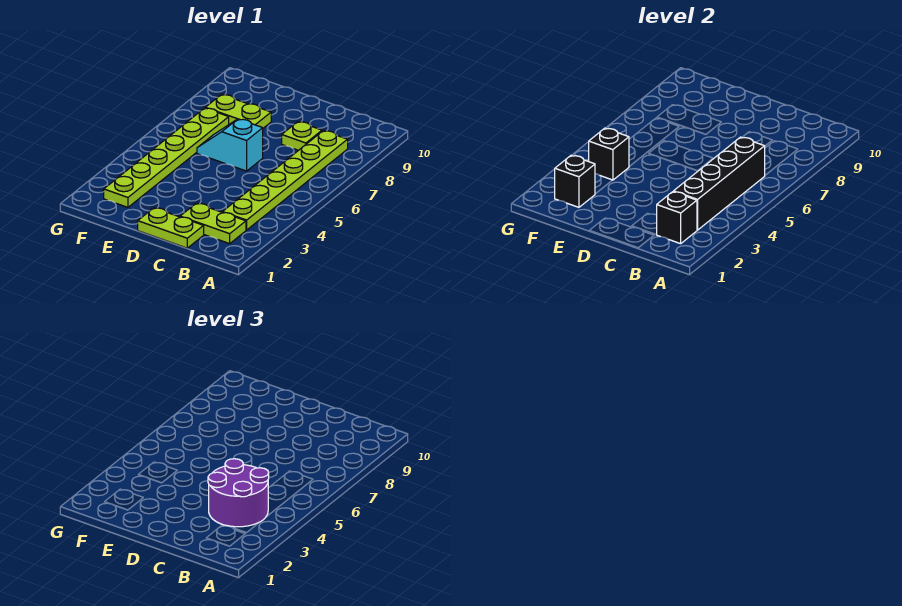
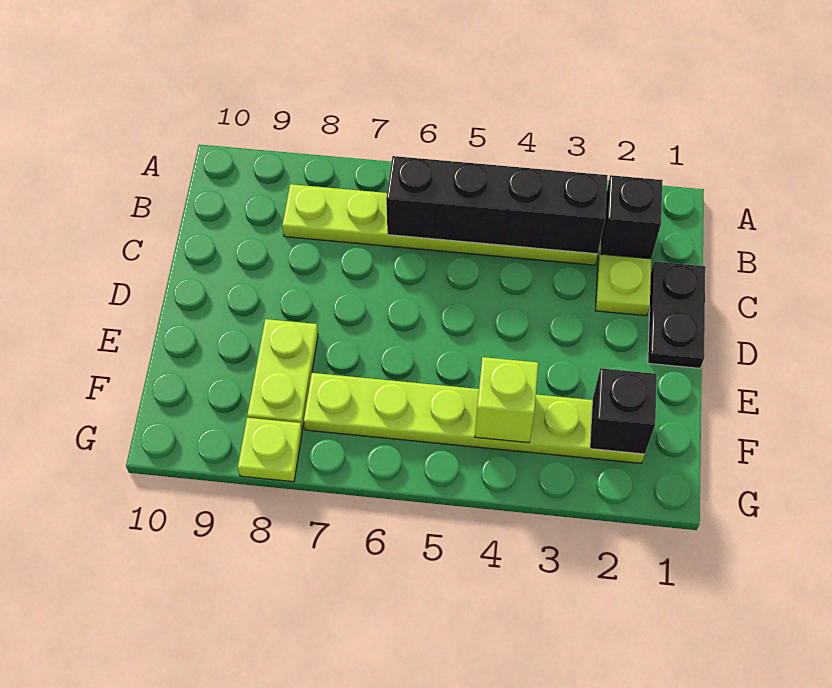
purple 2x2 round brick [208,459,269,527] -> none
lime 1x2 plate [138,208,204,248] -> black 1x2 plate [648,262,705,368]
lime 1x1 plate [282,122,322,150] -> lime 1x1 plate moved to [238,418,302,482]
cyan 1x2 slope [197,119,263,171] -> none
black 1x1 brick [589,128,629,180] -> lime 1x1 brick [475,357,538,443]

